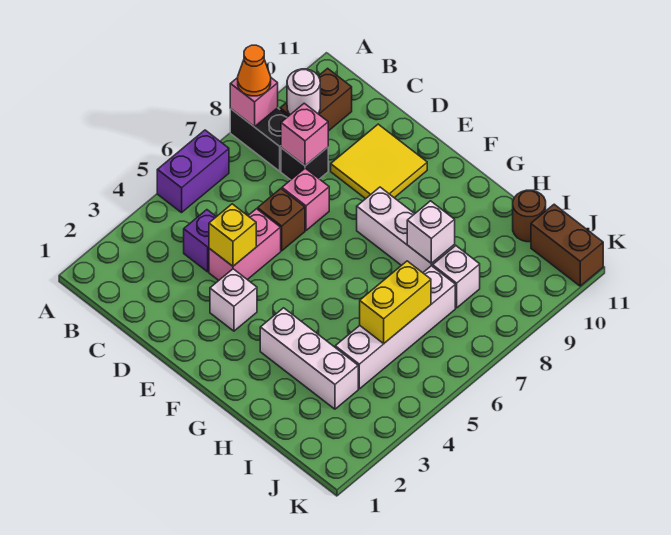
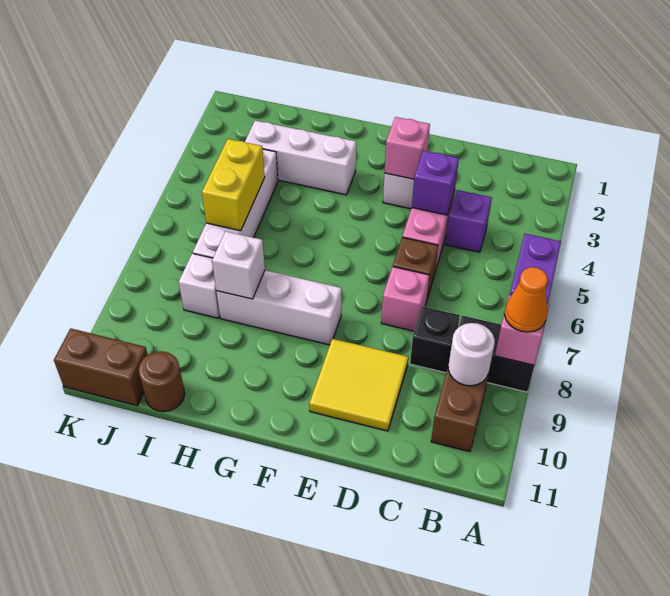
pink 1x1 brick [281,103,328,166] -> pink 1x1 brick moved to [384,117,430,179]
yellow 1x1 brick [209,204,256,266] -> purple 1x1 brick [412,151,459,215]

